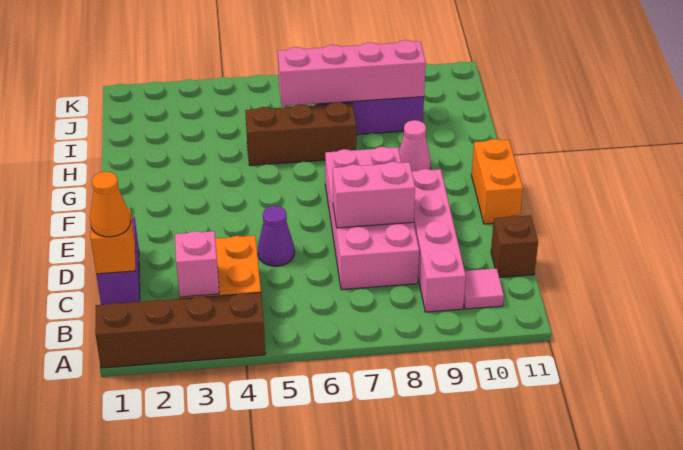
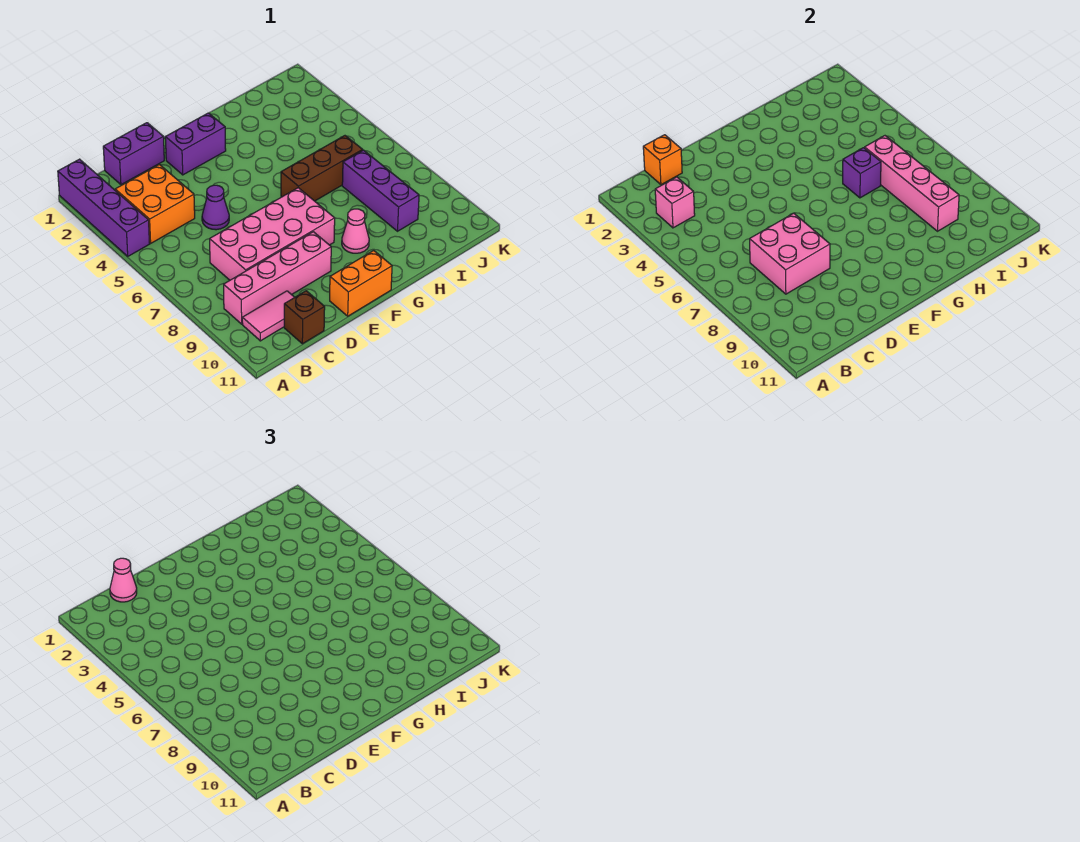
brown 1x4 brick [95,293,265,368] -> purple 1x4 brick [58,159,150,256]
pink 1x1 tile [464,268,504,309] -> pink 1x2 tile [242,291,294,341]
orange 1x1 cone [90,171,131,237] -> pink 1x1 cone [110,558,137,602]
pink 1x2 brick [333,162,415,228] -> pink 2x2 brick [750,213,830,294]
none -> purple 1x2 brick [165,113,226,175]
brown 1x3 brick [245,102,356,165] -> brown 1x3 brick turned to [281,136,363,201]
none -> purple 1x1 brick [843,148,881,198]

